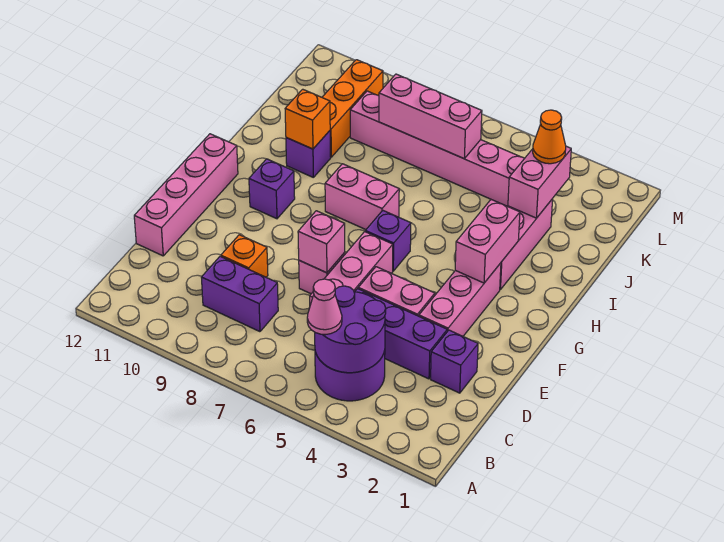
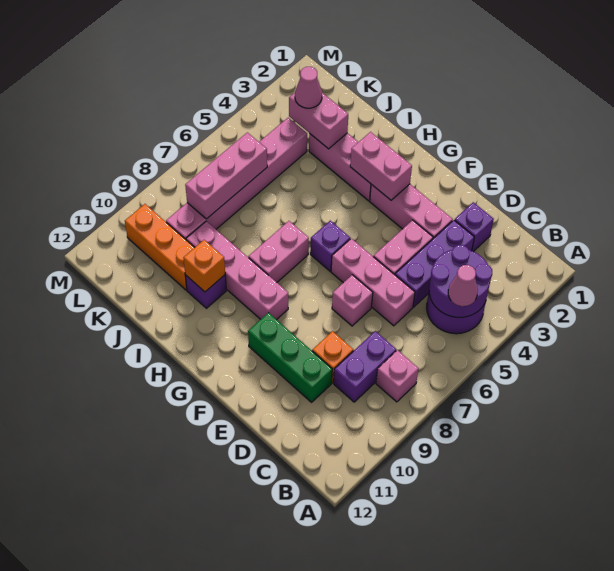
none -> green 1x3 brick [248,313,332,402]
pink 1x4 brick [134,134,238,256] -> pink 1x4 brick moved to [186,221,288,320]
pink 1x1 brick [298,211,345,273] -> pink 1x1 brick moved to [376,350,419,402]
purple 1x1 brick [249,159,295,219] -> none
orange 1x1 cone [533,110,566,164] -> pink 1x1 cone [295,67,322,108]

